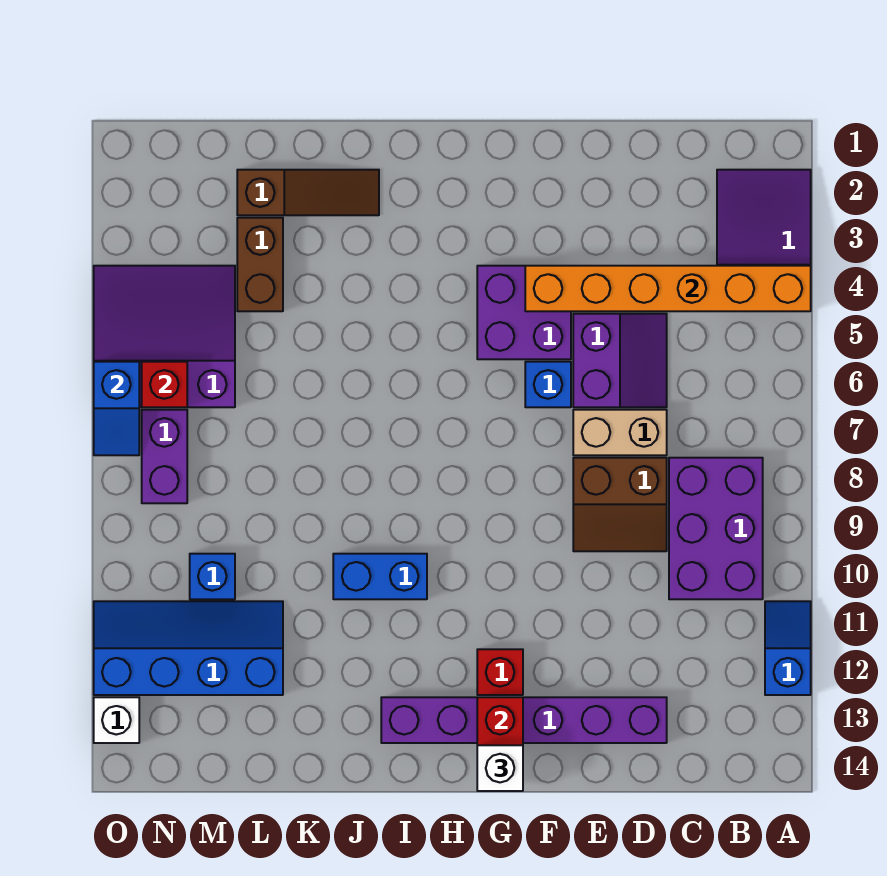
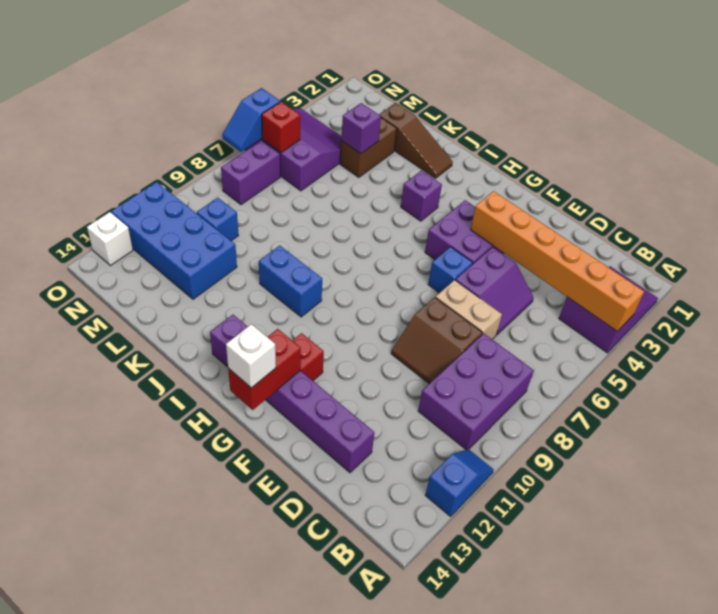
none -> purple 1x1 brick [401,171,442,221]
none -> purple 1x1 brick [341,103,381,154]
blue 2x4 slope [94,601,283,695] -> blue 2x4 brick [111,182,237,299]

